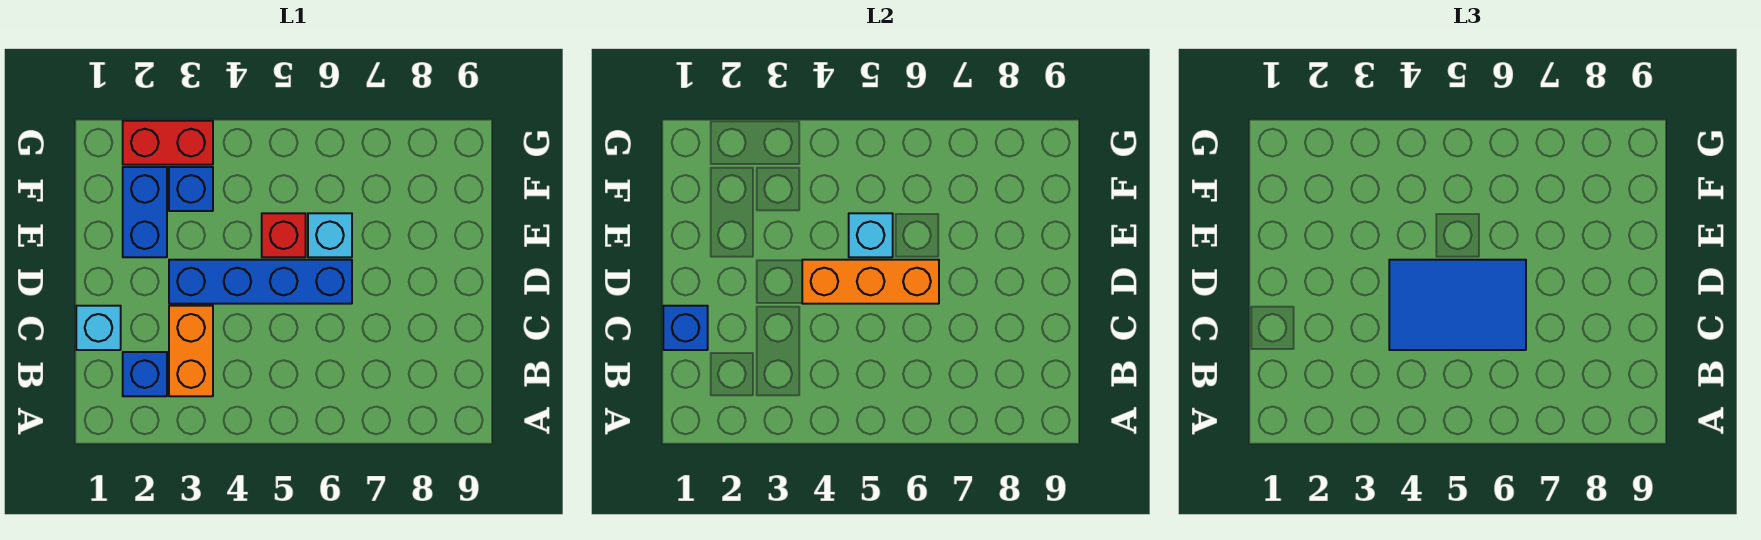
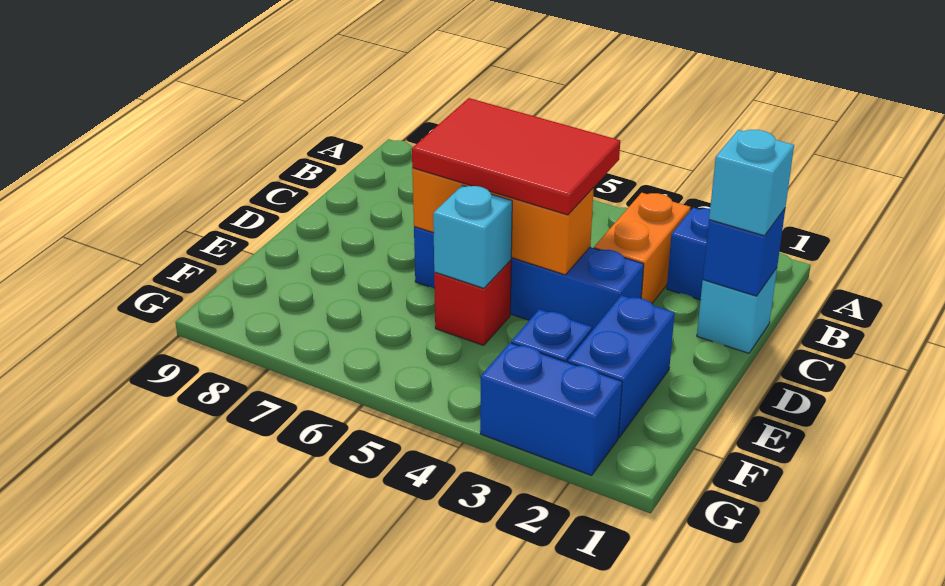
blue 2x3 tile [1389,260,1526,350] -> red 2x3 tile [412,98,620,215]
cyan 1x1 brick [308,213,352,257] -> cyan 1x1 brick moved to [709,130,794,236]
red 1x2 brick [123,121,213,165] -> blue 1x2 brick [480,343,622,475]

